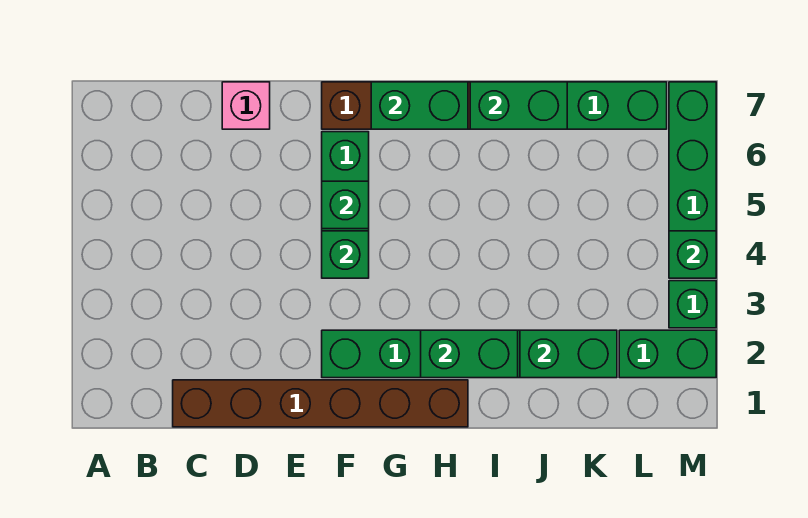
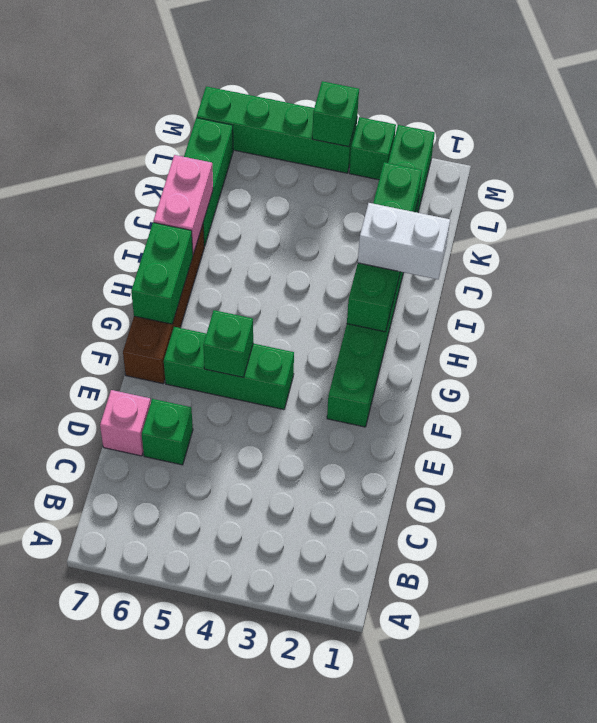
brown 1x6 brick [173,380,468,427] -> none
green 1x1 brick [322,231,369,278] -> green 1x1 brick moved to [142,399,193,465]
none -> white 1x2 brick [358,203,450,279]
green 1x2 brick [470,82,567,129] -> pink 1x2 brick [153,155,213,254]

